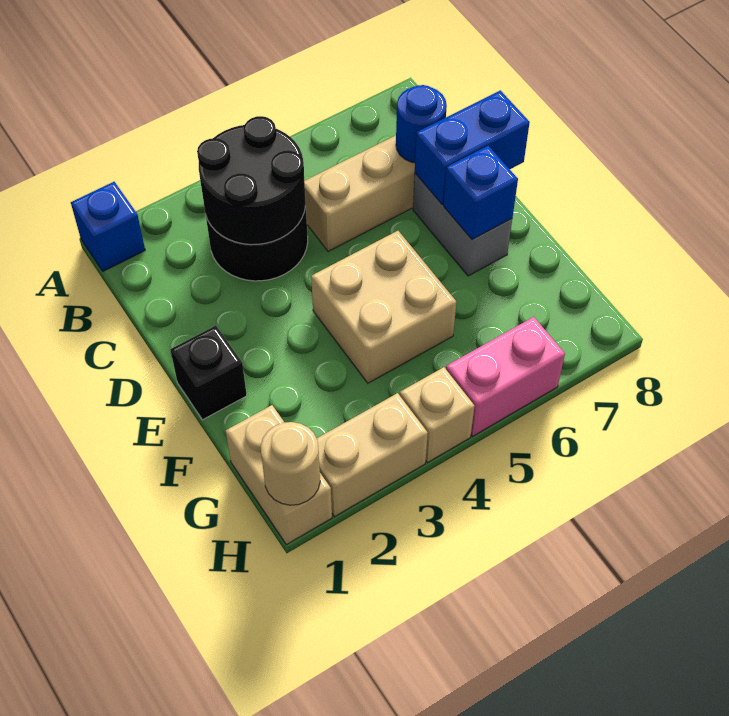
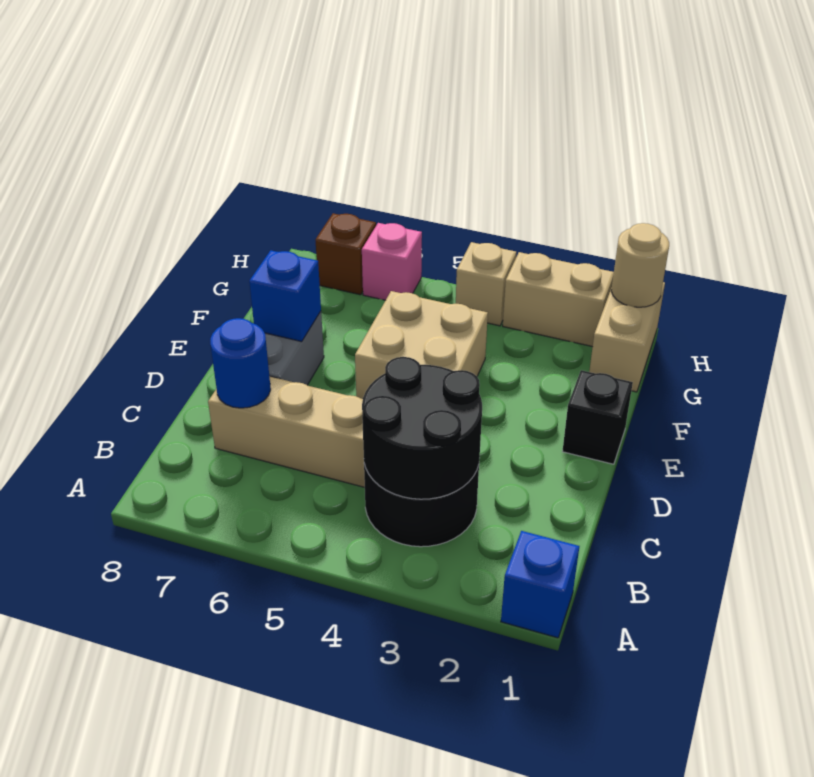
blue 1x2 brick [415,90,530,204] -> none
pink 1x2 brick [446,317,565,436] -> pink 1x1 brick [362,223,422,300]
none -> brown 1x1 brick [316,213,376,295]

